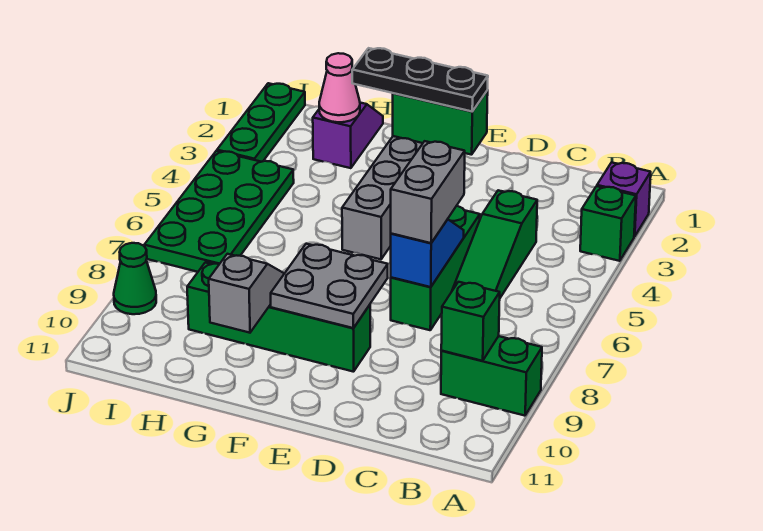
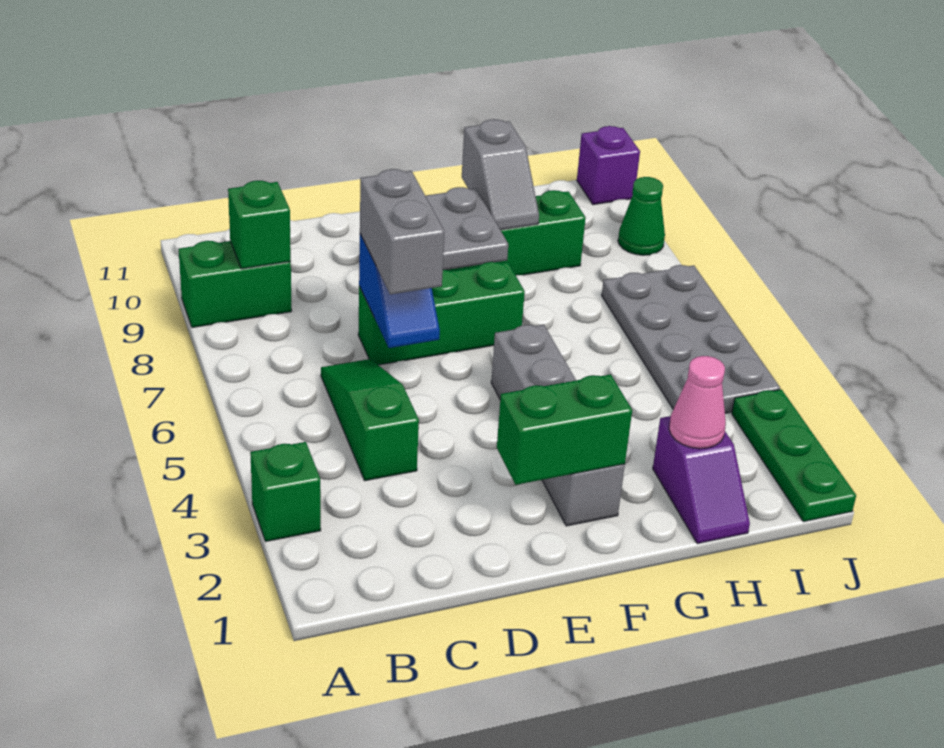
purple 1x1 brick [597,162,651,237] -> purple 1x1 brick moved to [577,126,640,205]
green 1x3 brick [391,206,480,330] -> green 1x3 brick turned to [358,262,525,365]
black 1x3 plate [352,48,488,111] -> none
green 2x4 plate [144,151,294,272] -> grey 2x4 plate [602,265,780,413]

